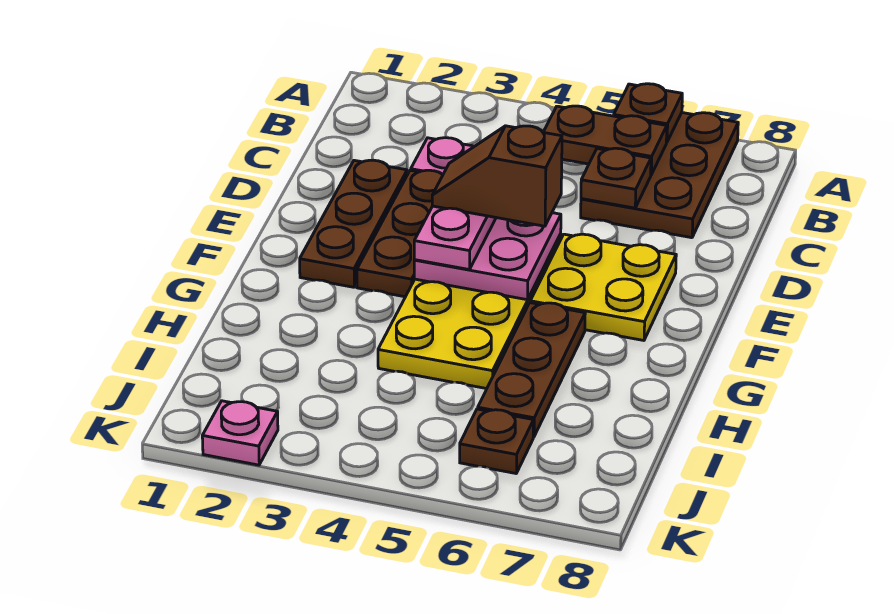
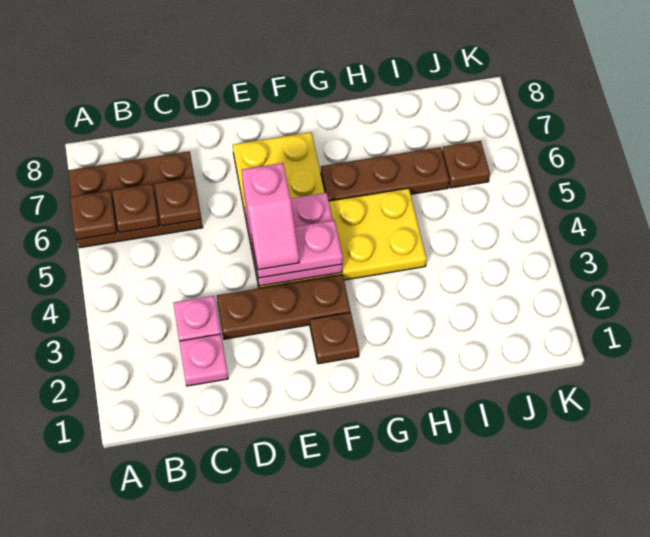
brown 1x2 plate [543,106,667,175] -> brown 1x1 plate [112,184,159,233]
brown 1x3 plate [300,160,407,287] -> brown 1x1 plate [310,313,359,364]
brown 1x2 slope [432,126,562,226] -> pink 1x2 slope [242,163,299,270]
pink 1x1 plate [202,401,278,465] -> pink 1x1 plate moved to [179,334,228,386]

